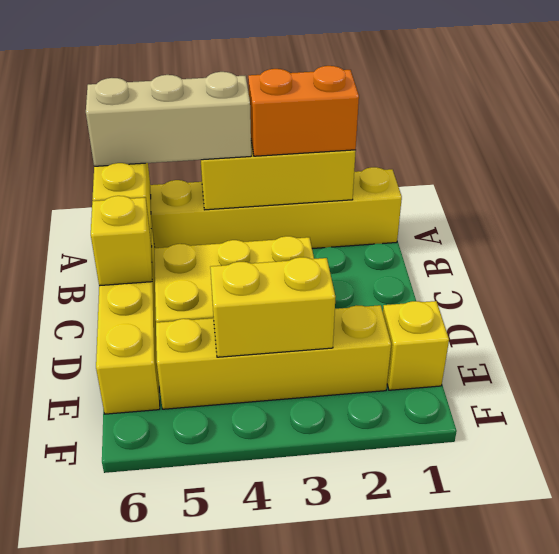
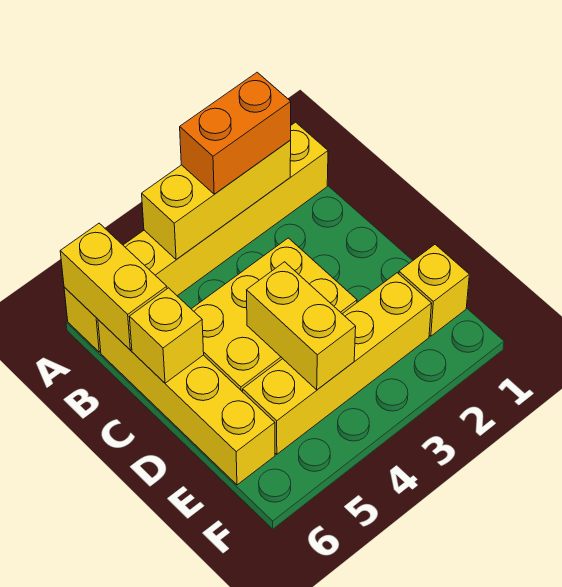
tan 1x3 brick [86,72,251,166] -> none
yellow 1x2 brick [210,257,335,357] -> yellow 1x2 brick turned to [247,262,356,390]

